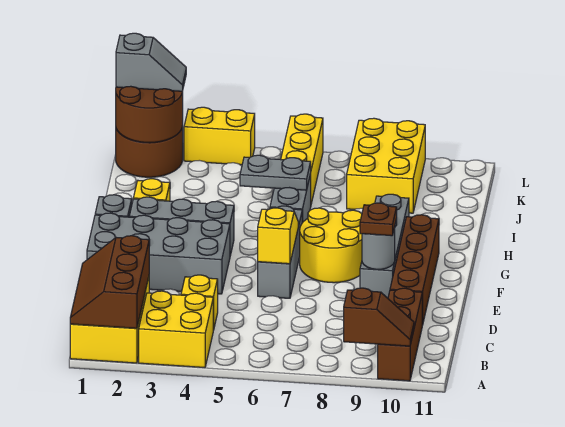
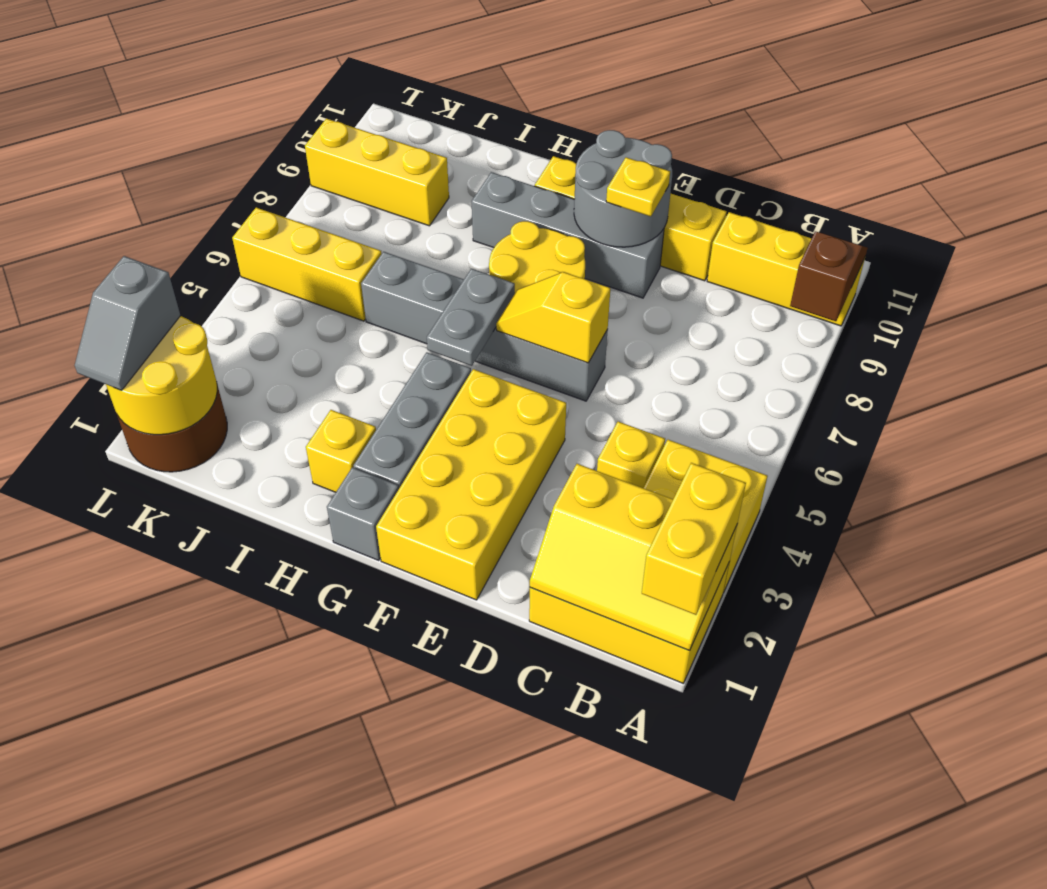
brown 2x3 slope [70,236,149,328] -> yellow 2x3 slope [530,464,737,651]
brown 1x3 brick [378,288,422,381] -> yellow 1x3 brick [707,212,865,326]
brown 1x4 brick [390,215,439,325] -> yellow 1x4 brick [535,156,727,281]
grey 2x4 brick [87,213,230,294] -> yellow 2x4 brick [376,369,566,600]
grey 1x1 round brick [362,228,395,269] -> grey 2x2 round brick [574,130,672,247]
brown 1x1 plate [360,203,397,236] -> yellow 1x1 plate [606,157,670,217]
grey 1x2 plate [240,155,311,190] -> grey 1x2 plate moved to [427,269,515,366]
yellow 2x3 brick [347,118,425,213] -> yellow 1x3 brick [305,119,449,226]
brown 2x2 round brick [116,86,183,143] -> yellow 2x2 round brick [106,316,217,435]
grey 1x2 slope [116,33,186,91] -> grey 1x2 slope turned to [75,256,180,390]
yellow 1x2 brick [184,107,255,165] -> yellow 1x2 brick moved to [642,463,746,615]

